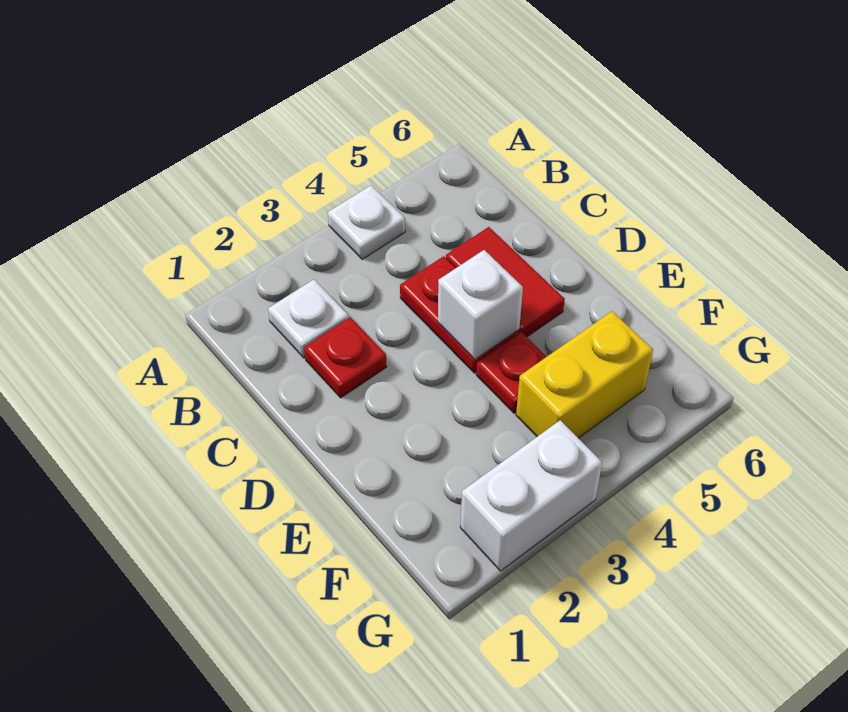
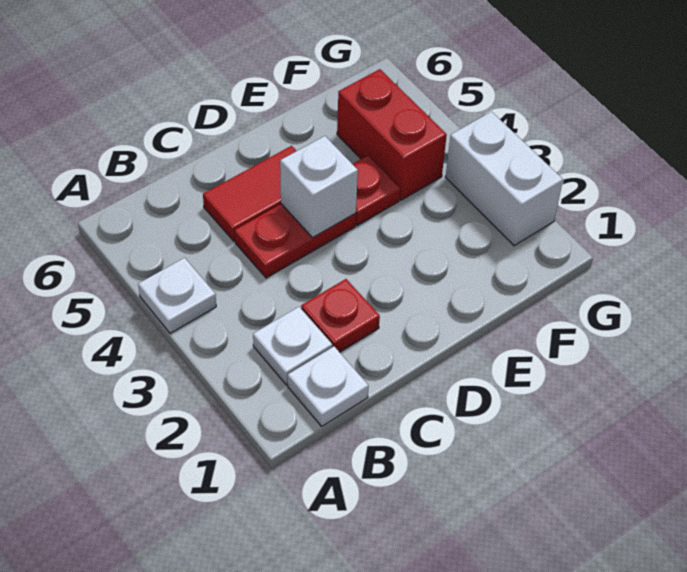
none -> white 1x1 plate [288,347,369,426]
yellow 1x2 brick [516,311,653,438] -> red 1x2 brick [337,69,447,200]

